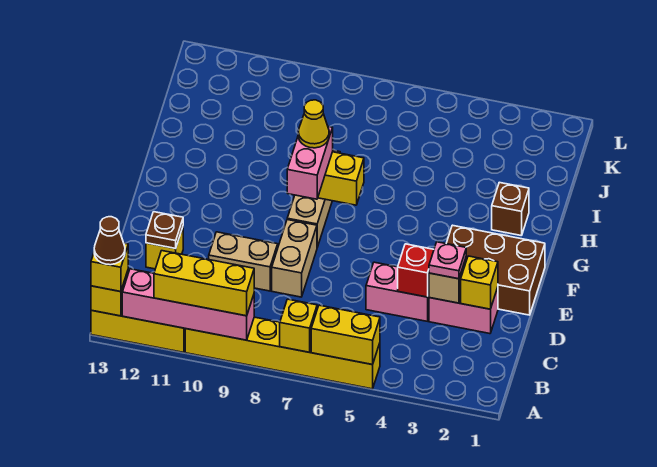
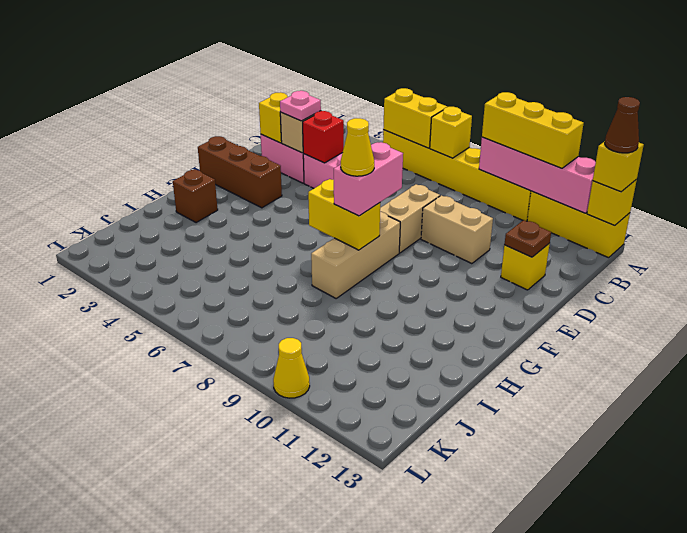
brown 2x3 brick [446,225,545,315] -> brown 1x3 brick [198,136,282,208]
none -> yellow 1x1 cone [273,338,310,398]

